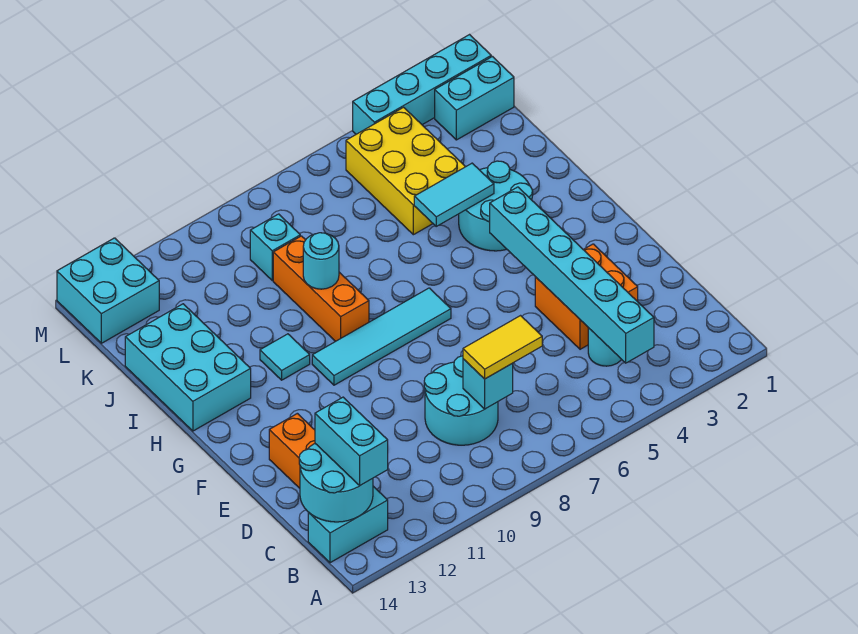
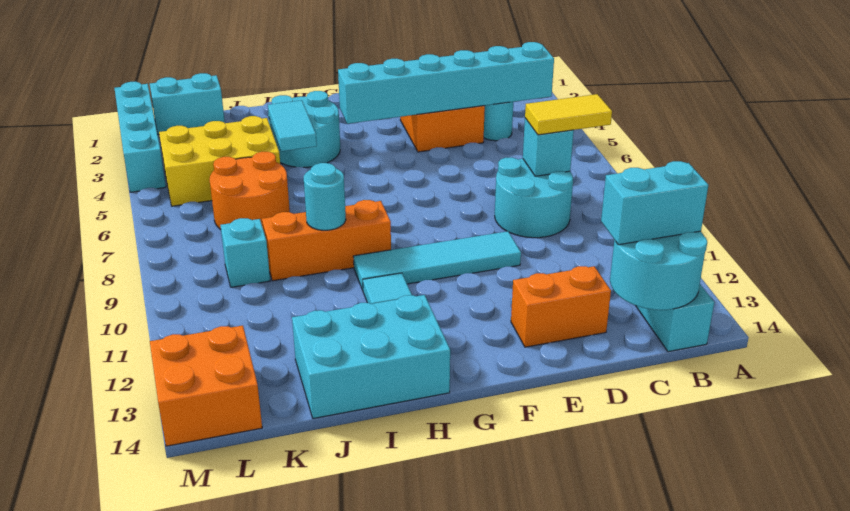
yellow 1x2 tile [463,316,542,379] -> yellow 1x2 tile turned to [525,94,612,135]
cyan 1x4 tile [312,288,451,385] -> cyan 1x4 tile turned to [353,231,521,290]
none -> orange 2x2 round brick [210,152,290,230]
cyan 1x2 brick [435,57,514,140] -> cyan 1x2 brick turned to [150,73,225,135]
cyan 2x2 brick [57,238,159,343] -> orange 2x2 brick [150,326,262,446]

